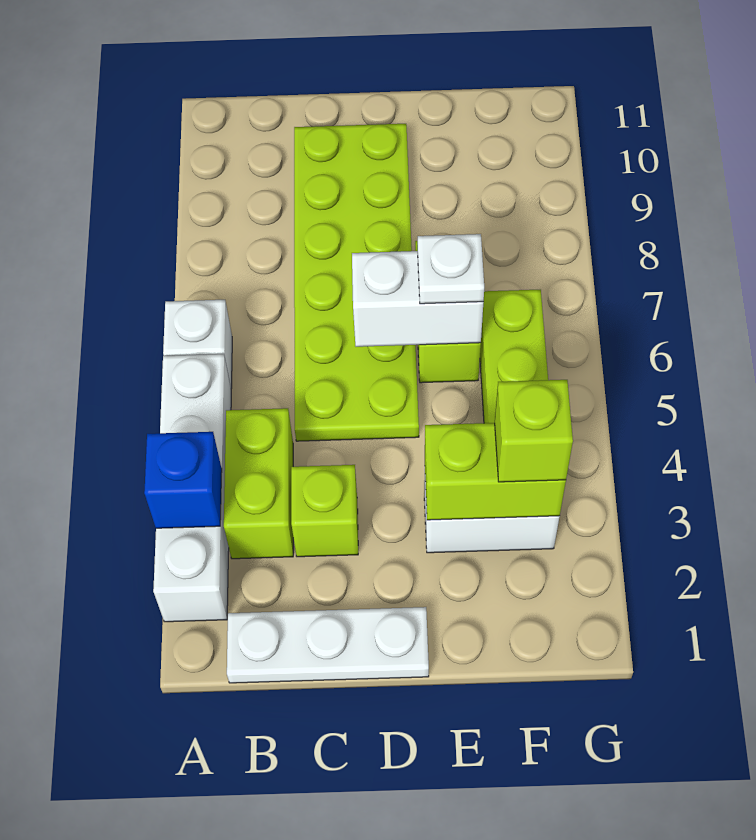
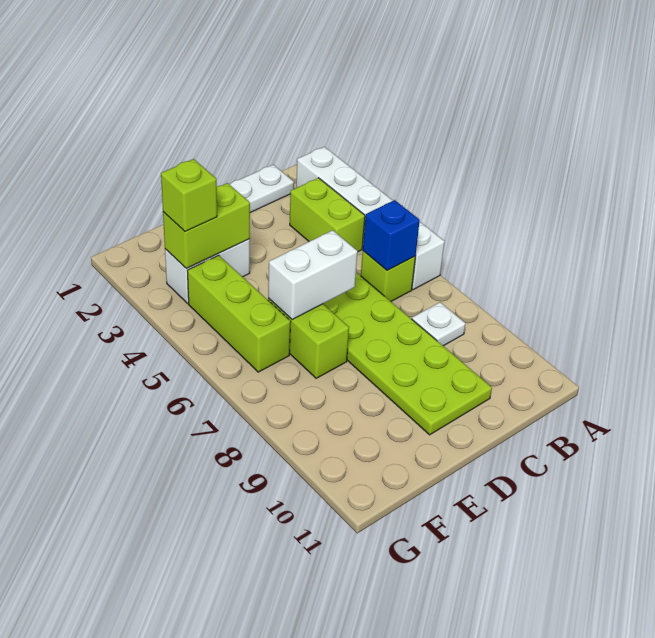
blue 1x1 brick [144,432,222,528] -> blue 1x1 brick moved to [363,200,420,271]
lime 1x1 brick [291,465,358,557] -> lime 1x1 brick moved to [361,251,415,301]
white 1x1 plate [418,234,484,304] -> white 1x1 plate moved to [412,302,466,346]

